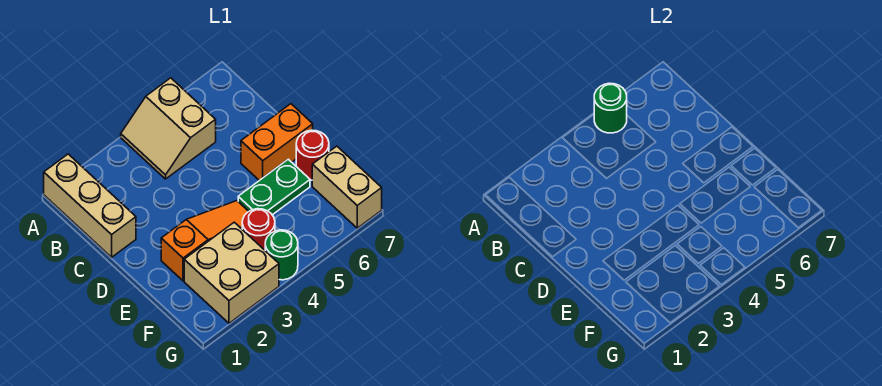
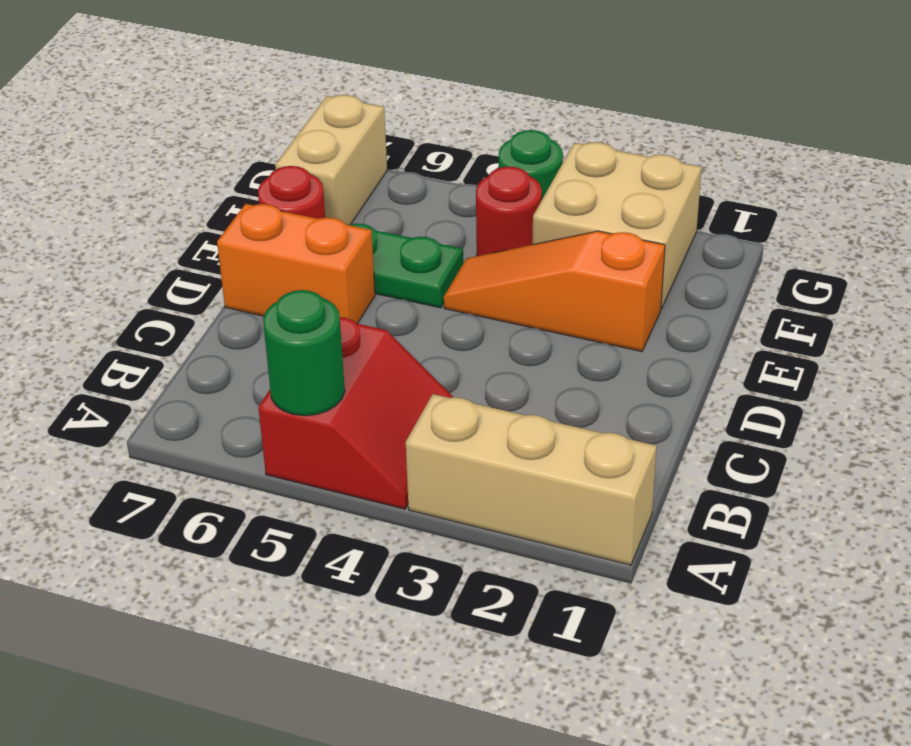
tan 1x3 brick [44,154,136,257] -> tan 1x3 brick turned to [406,394,657,565]
tan 2x2 slope [121,78,216,179] -> red 2x2 slope [258,317,453,509]

